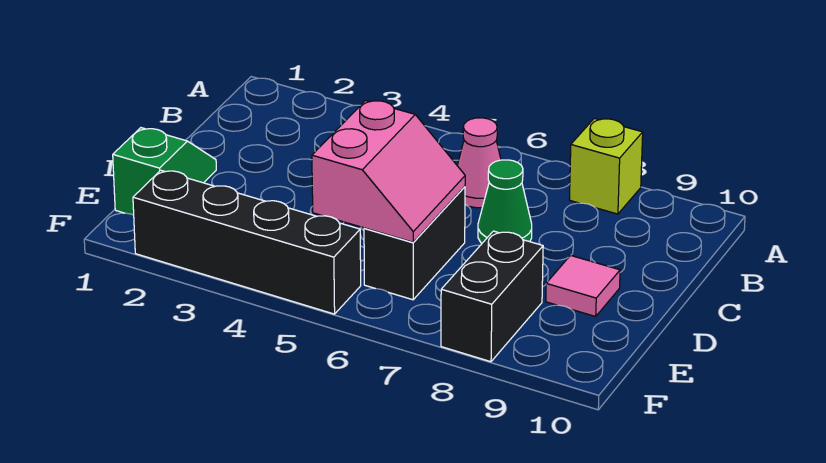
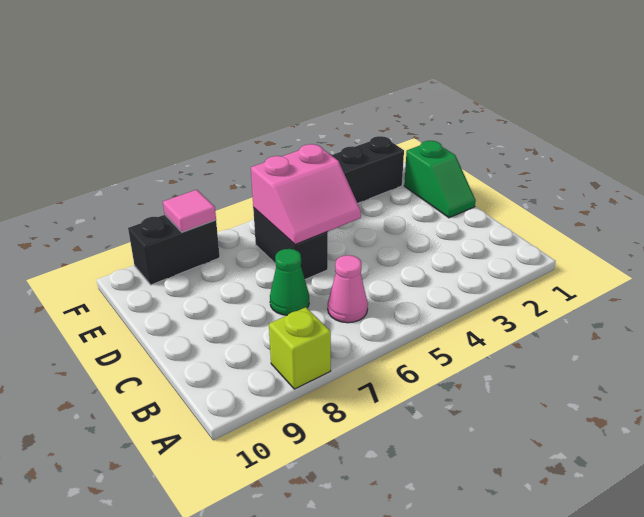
pink 2x2 slope [312,100,465,242] -> pink 2x2 slope turned to [251,144,361,244]
pink 1x1 tile [546,255,620,316] -> pink 1x1 tile moved to [163,190,216,232]
black 1x2 brick [441,231,543,362] -> black 1x2 brick turned to [128,215,220,285]

